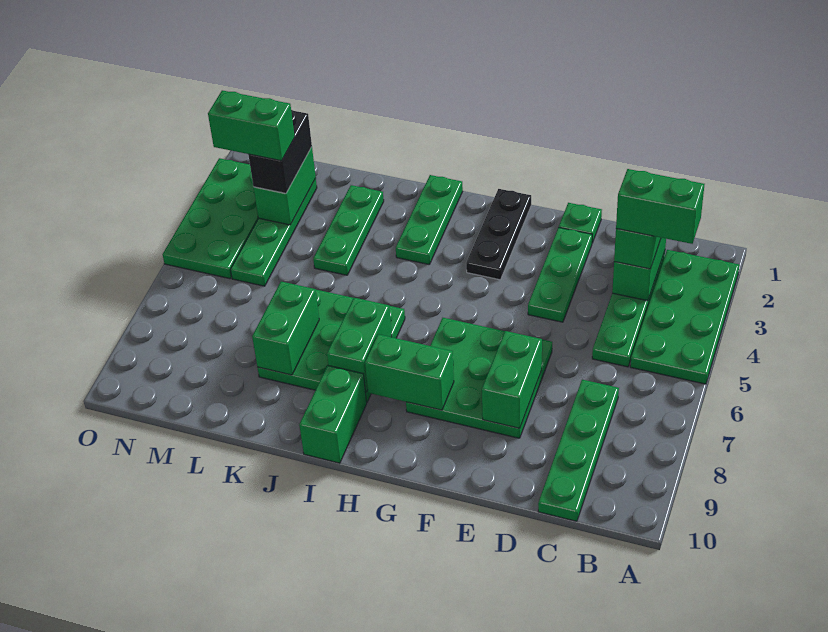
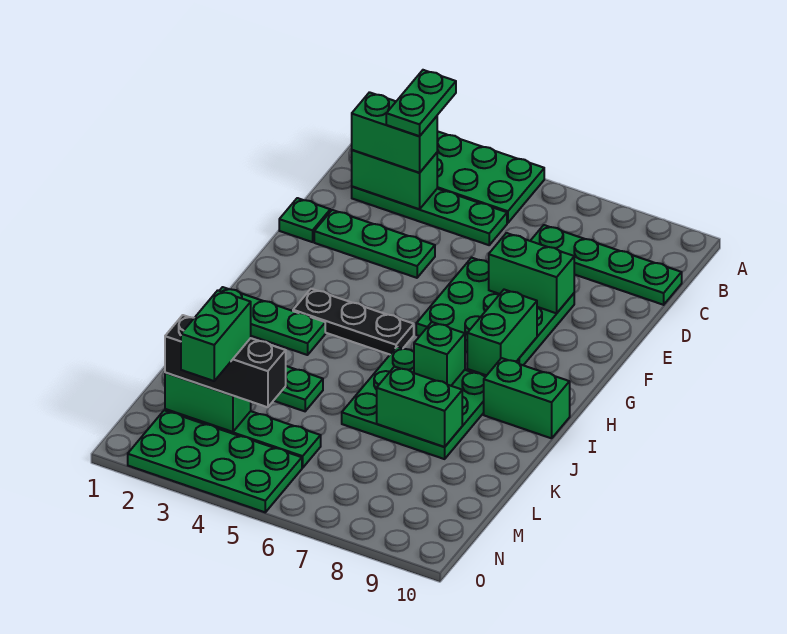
green 1x2 brick [616,169,704,244] -> green 1x2 plate [386,70,456,136]
black 1x3 plate [466,189,531,280] -> black 1x3 plate moved to [293,289,414,354]
green 1x2 brick [327,298,392,392] -> green 1x1 brick [414,322,465,386]
black 1x2 brick [248,110,312,193] -> black 1x3 brick [165,315,286,407]

